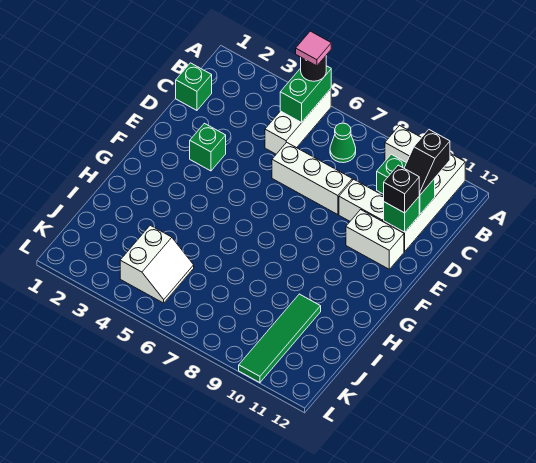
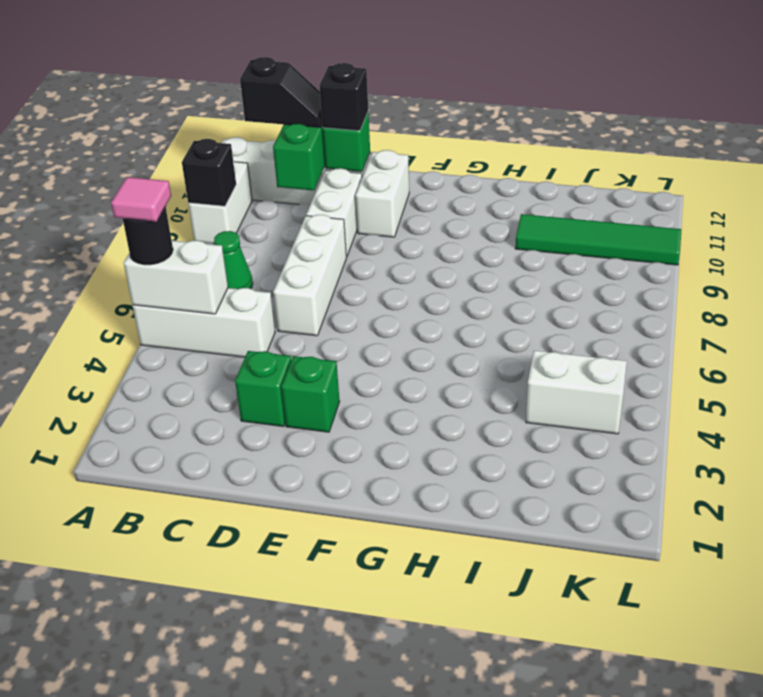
green 1x2 brick [280,66,331,122] -> white 1x2 brick [124,240,228,314]
none -> black 1x1 brick [182,139,236,206]
green 1x1 brick [176,63,212,110] -> green 1x1 brick moved to [235,351,291,427]

